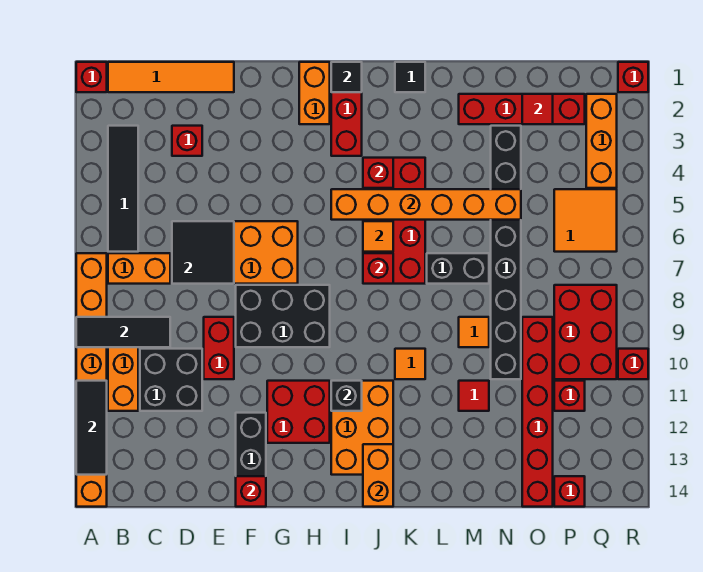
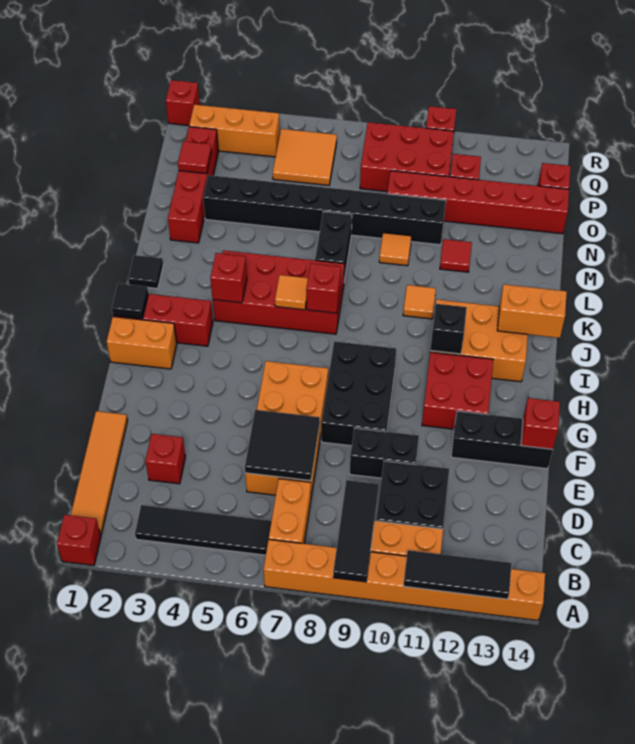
red 1x2 brick [204,317,234,379] -> black 1x2 brick [350,428,419,478]
orange 1x6 brick [331,189,521,220] -> none

